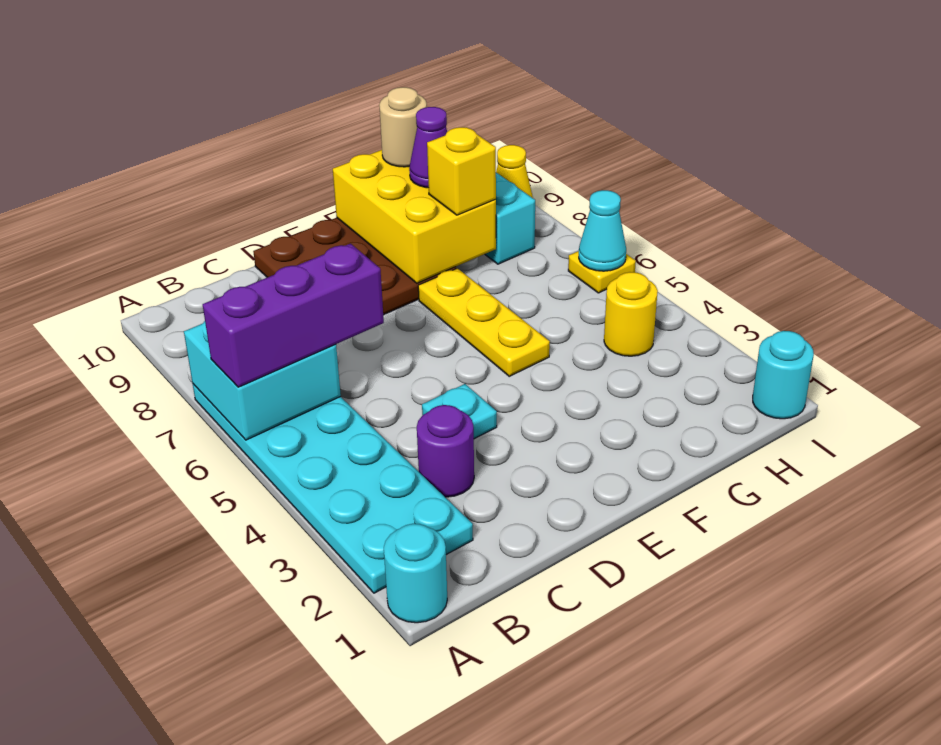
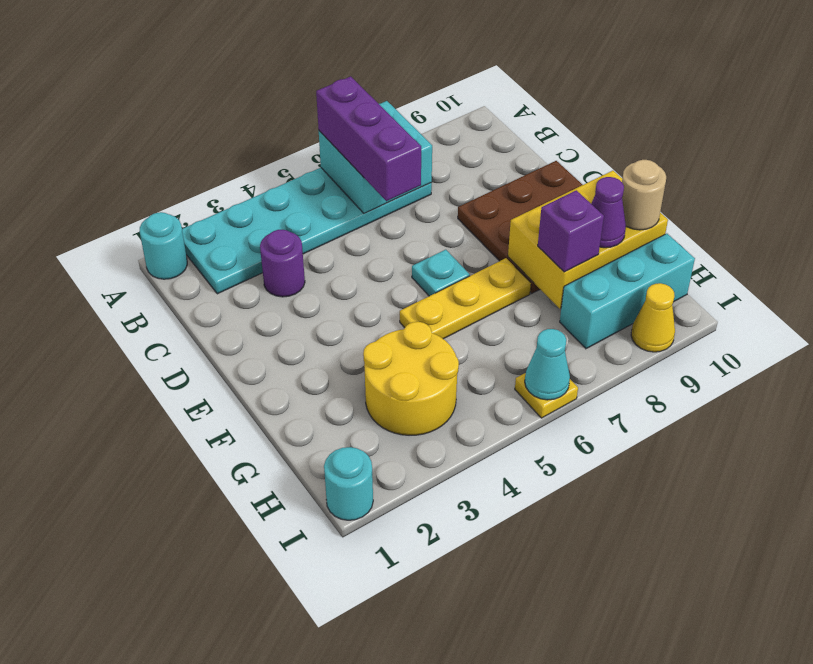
cyan 1x1 plate [422,384,497,439] -> cyan 1x1 plate moved to [412,250,470,296]
yellow 1x1 brick [427,127,496,215] -> purple 1x1 brick [538,190,604,272]
yellow 1x1 round brick [604,272,658,356] -> yellow 2x2 round brick [363,322,459,435]

